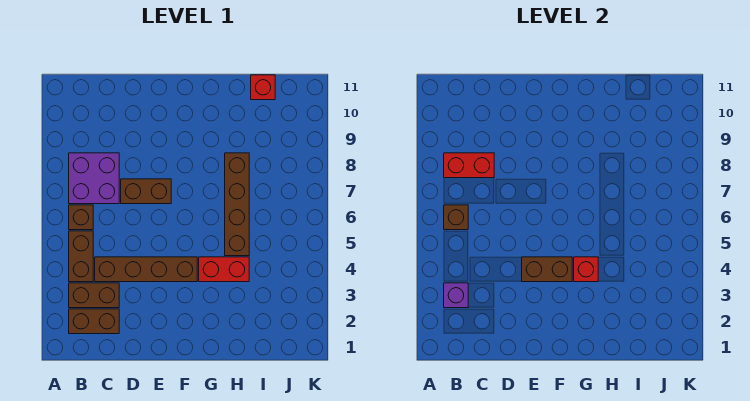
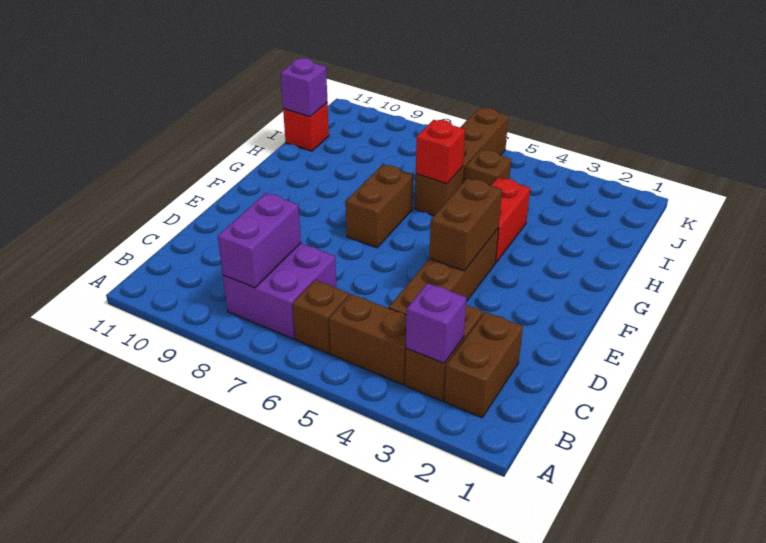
brown 1x1 brick [444,205,468,230] -> brown 1x1 brick moved to [464,150,511,186]
red 1x2 brick [444,153,494,178] -> purple 1x2 brick [218,193,301,288]
brown 1x2 brick [121,179,171,204] -> brown 1x2 brick moved to [346,165,413,248]
red 1x1 brick [574,257,598,282] -> red 1x1 brick moved to [416,120,465,184]
brown 1x4 brick [225,153,249,256] -> brown 1x4 brick turned to [415,107,509,215]
none -> purple 1x1 brick [281,58,327,117]

